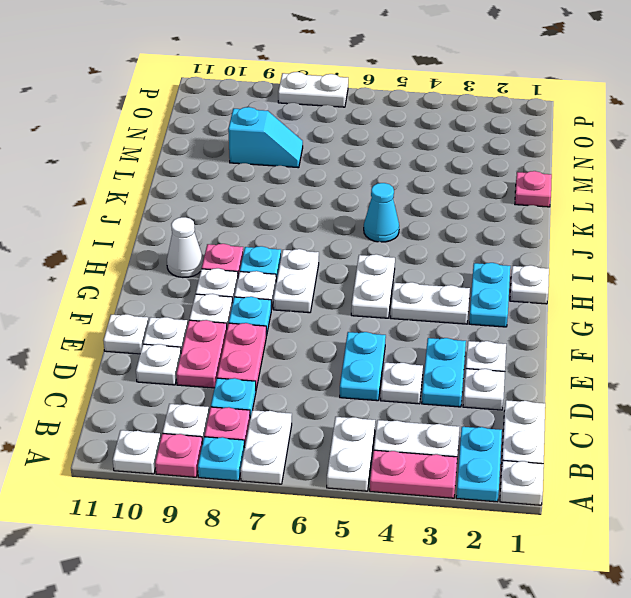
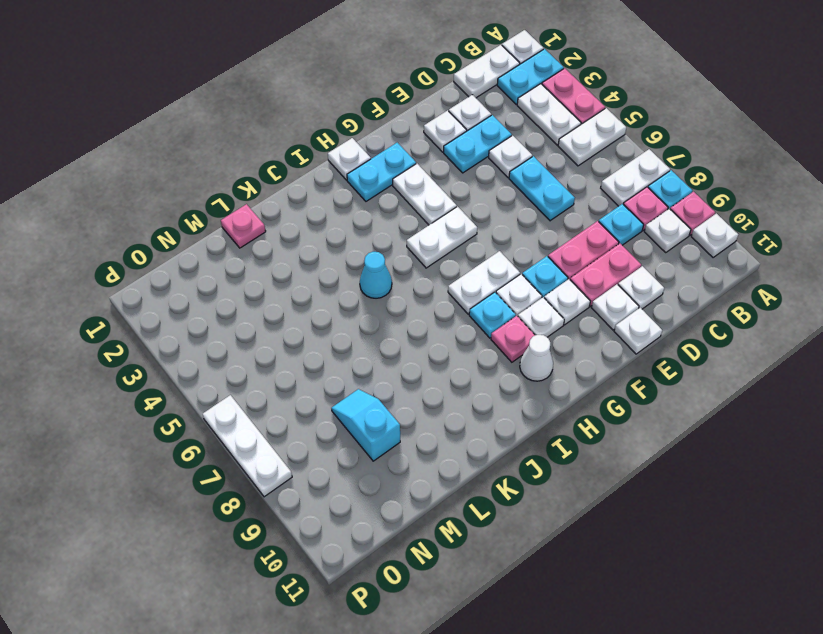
cyan 1x2 plate [340,332,386,401] -> cyan 1x2 plate turned to [509,156,575,221]
white 1x2 plate [278,72,348,107] -> white 1x3 plate [203,395,292,497]

